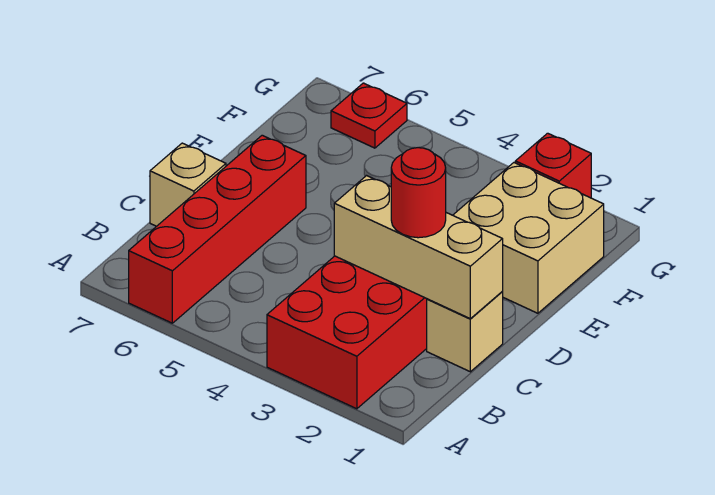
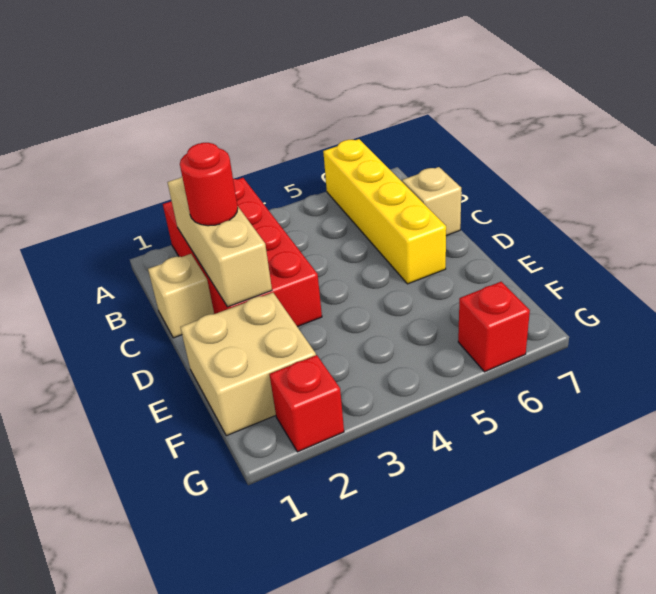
red 1x4 brick [129,135,306,323] -> yellow 1x4 brick [323,139,446,284]
tan 1x3 brick [334,176,503,319] -> tan 1x3 brick turned to [168,177,272,307]
red 1x1 plate [331,83,407,148] -> red 1x1 brick [458,282,530,372]

